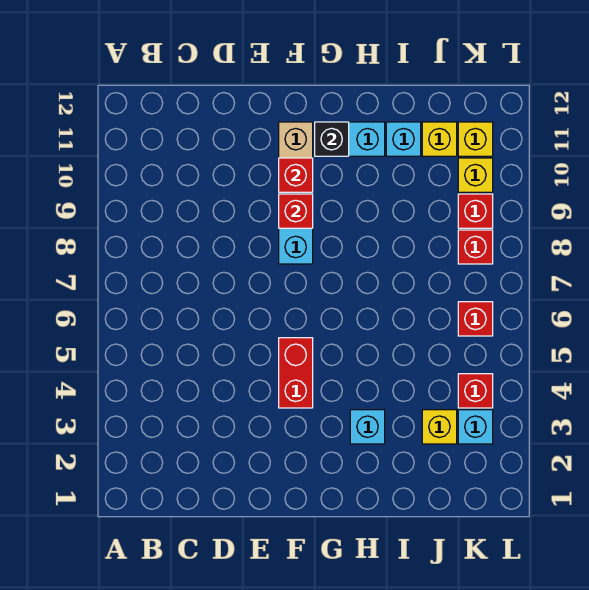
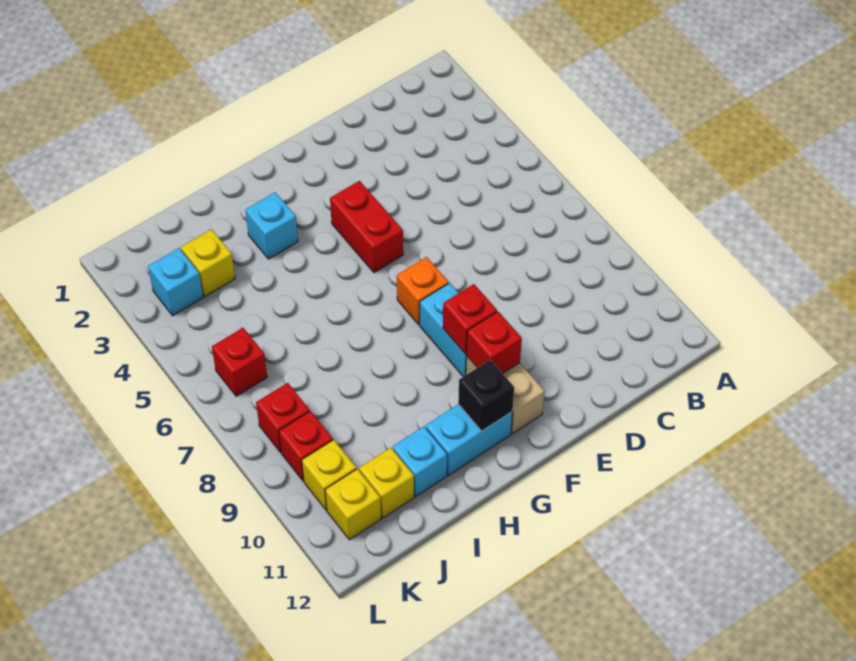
none -> orange 1x1 brick [397,257,449,325]
red 1x1 brick [458,374,493,408] -> none

